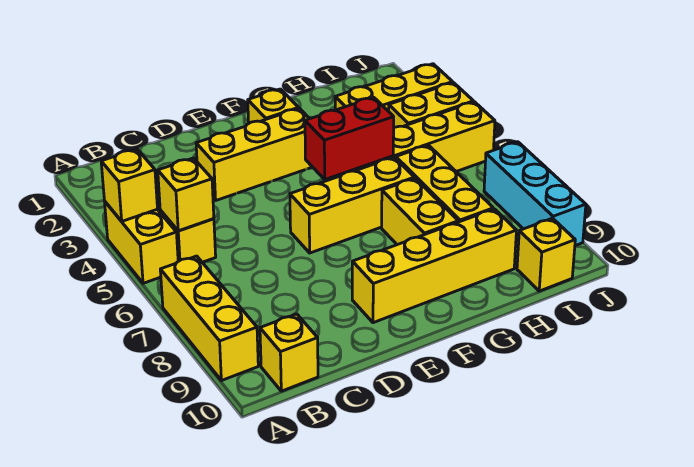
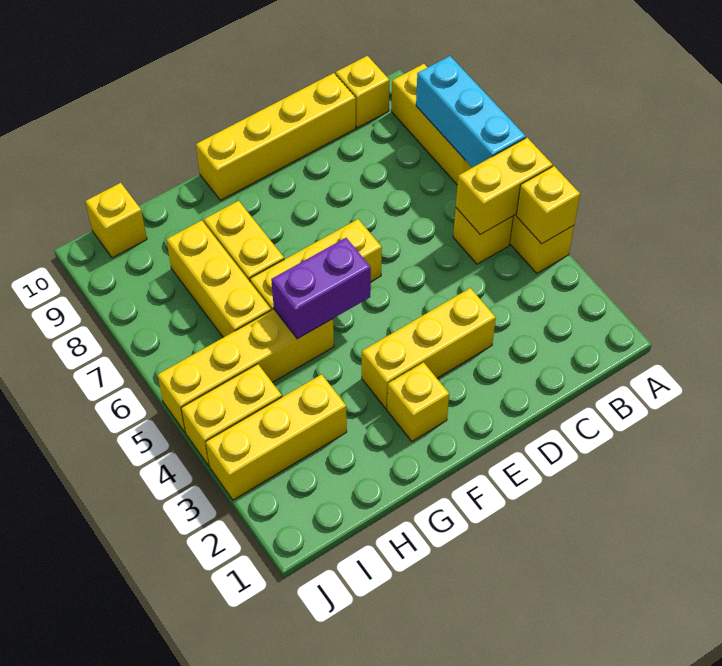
yellow 1x1 brick [158,158,214,231] -> yellow 1x2 brick [456,138,553,234]
yellow 1x4 brick [352,209,516,323] -> yellow 1x4 brick moved to [196,73,356,200]
red 1x2 brick [305,97,394,179] -> purple 1x2 brick [271,238,371,339]
cyan 1x3 brick [484,142,586,246] -> cyan 1x3 brick moved to [416,56,526,168]

